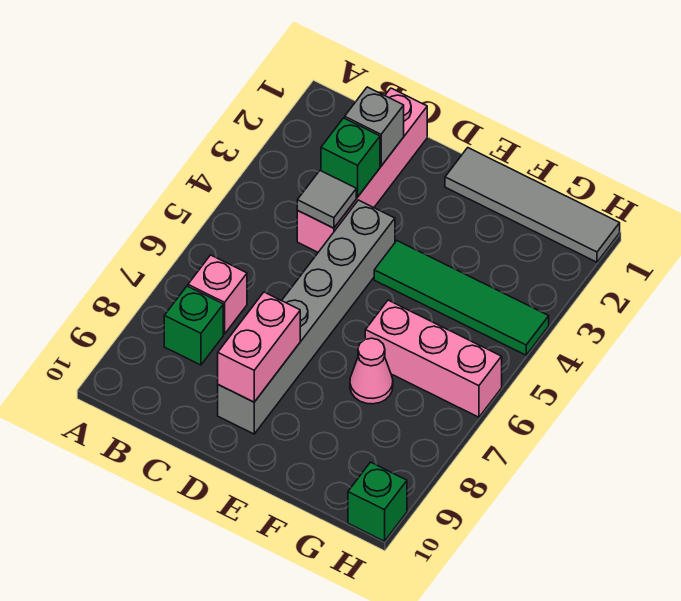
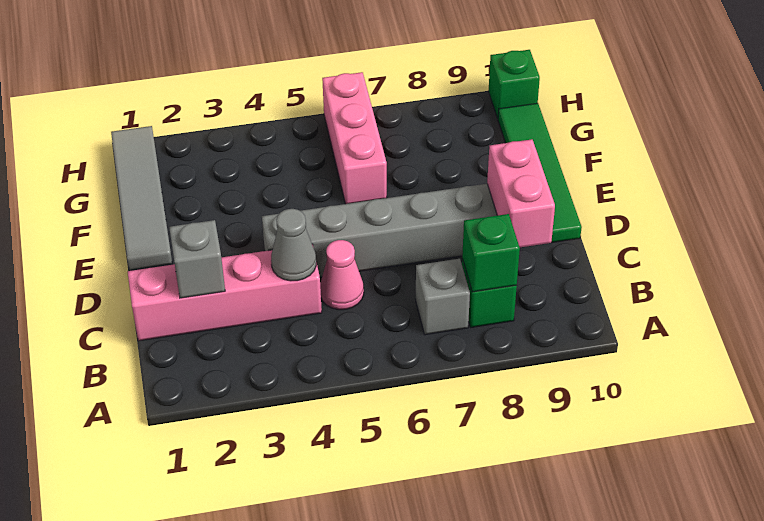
pink 1x1 brick [188,255,247,334] -> grey 1x1 brick [416,259,470,335]
green 1x1 brick [321,118,380,197] -> green 1x1 brick moved to [462,214,520,292]
grey 1x1 tile [297,171,356,228] -> grey 1x1 cone [271,209,316,281]
pink 1x2 brick [218,292,300,402] -> pink 1x2 brick turned to [487,139,555,247]
green 1x4 tile [374,241,549,355] -> green 1x4 tile moved to [498,103,582,243]
pink 1x1 cone [350,338,393,404] -> pink 1x1 cone moved to [320,240,364,310]

